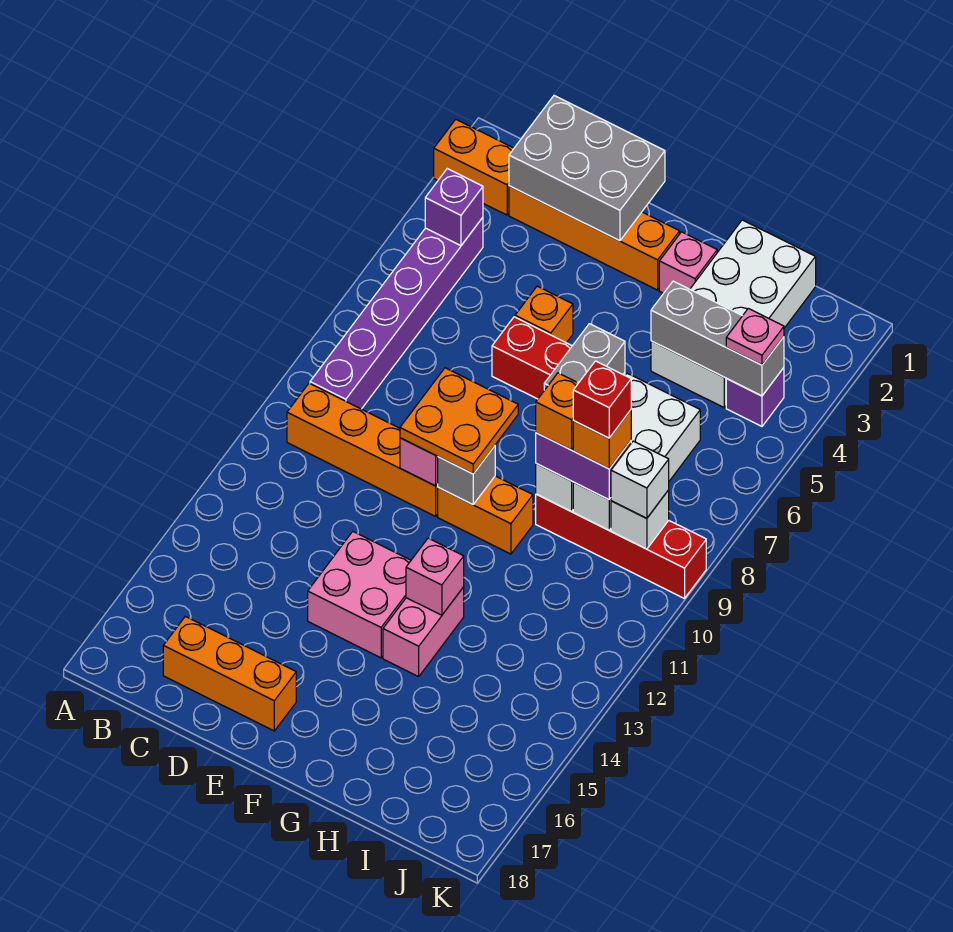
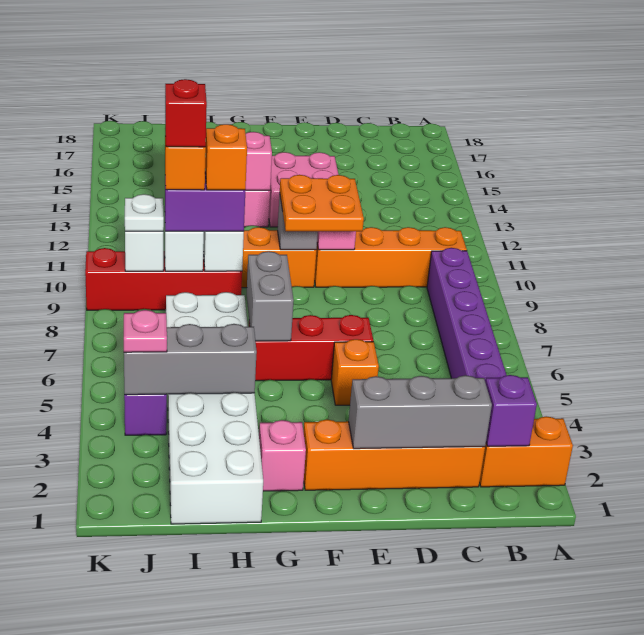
purple 1x1 brick [425,169,483,246] -> purple 1x1 brick moved to [485,375,537,446]
grey 2x3 brick [509,96,665,241] -> grey 1x3 brick [349,375,492,449]
orange 1x3 brick [163,616,296,731] -> none
white 1x1 brick [611,441,669,518] -> white 1x1 plate [125,194,164,231]

